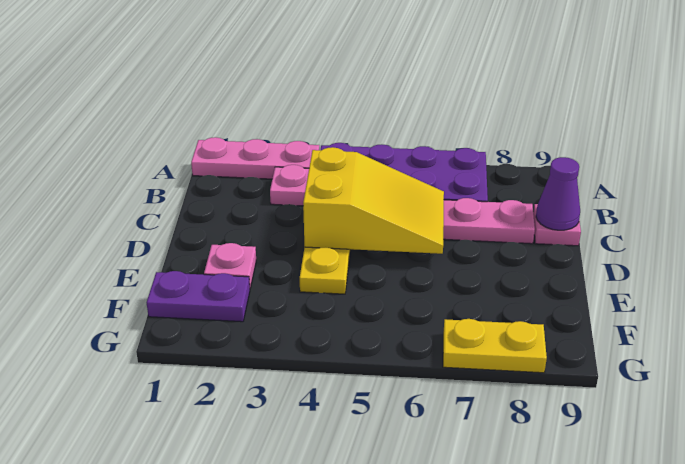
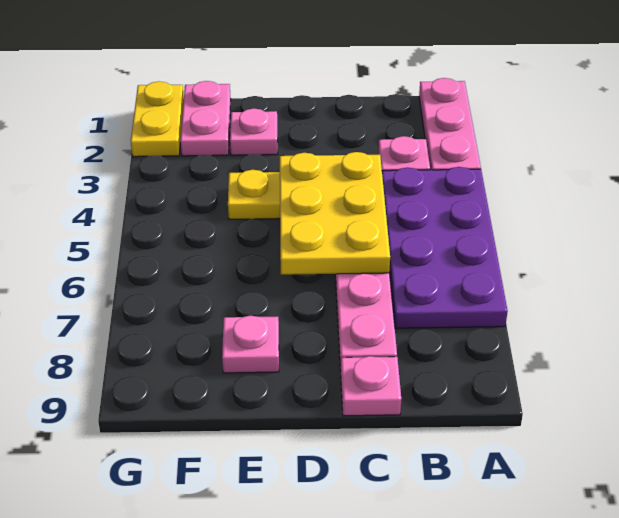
yellow 2x3 slope [303,147,444,254] -> yellow 2x3 plate [280,152,390,275]
purple 1x1 cone [536,157,580,230] -> none
none -> pink 1x1 plate [222,315,279,373]
purple 1x2 plate [146,271,250,322] -> pink 1x2 plate [180,81,231,156]
yellow 1x2 plate [443,319,547,373] -> yellow 1x2 plate moved to [131,82,184,157]

